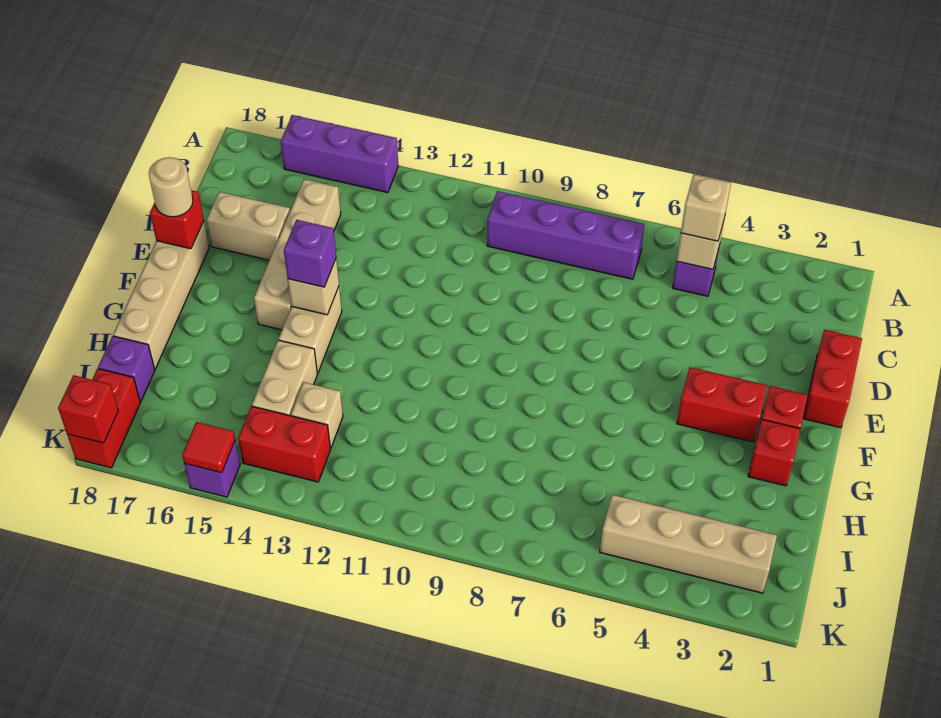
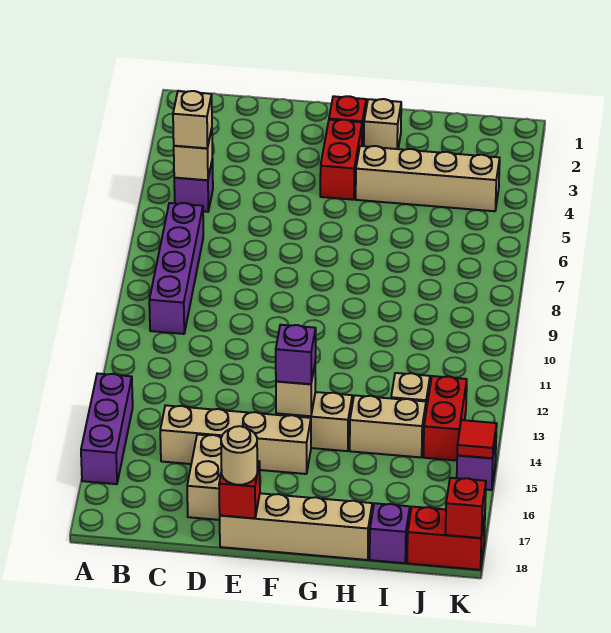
red 1x2 brick [803,330,862,428] -> none
red 1x1 brick [748,420,800,486] -> tan 1x1 brick [364,99,401,149]
tan 1x4 brick [600,495,777,593] -> tan 1x4 brick turned to [356,146,500,211]

